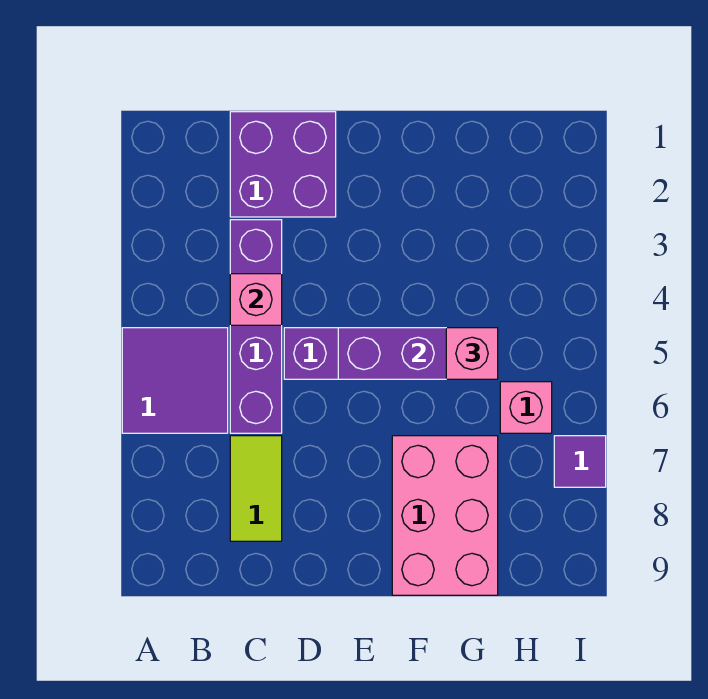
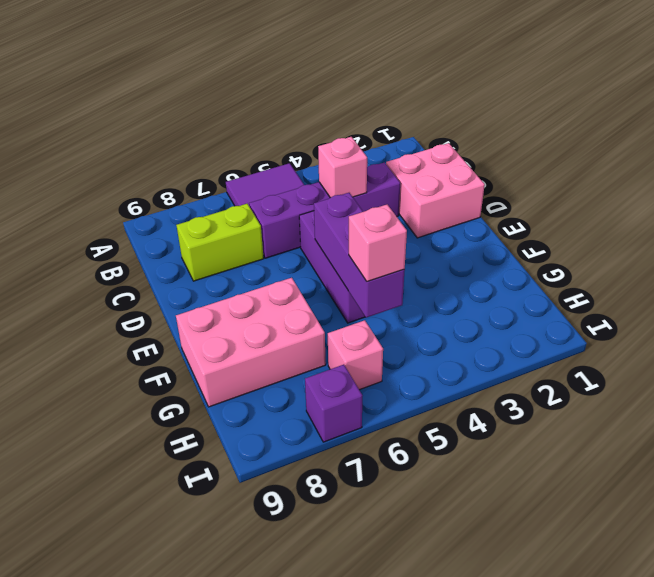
purple 2x2 brick [230,112,336,217] -> pink 2x2 brick [386,143,485,238]
lime 1x2 tile [230,436,282,541] -> lime 1x2 brick [176,204,264,281]
purple 1x1 tile [554,436,606,487] -> purple 1x1 brick [305,365,363,442]

